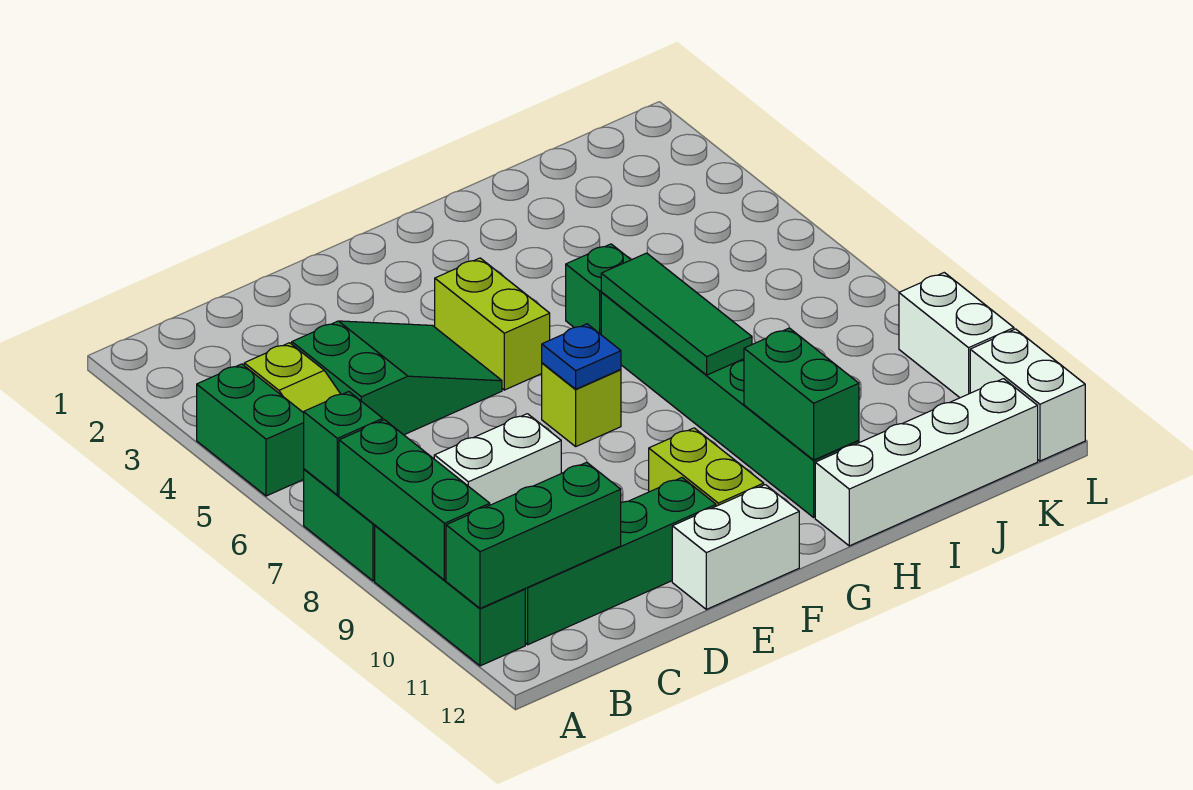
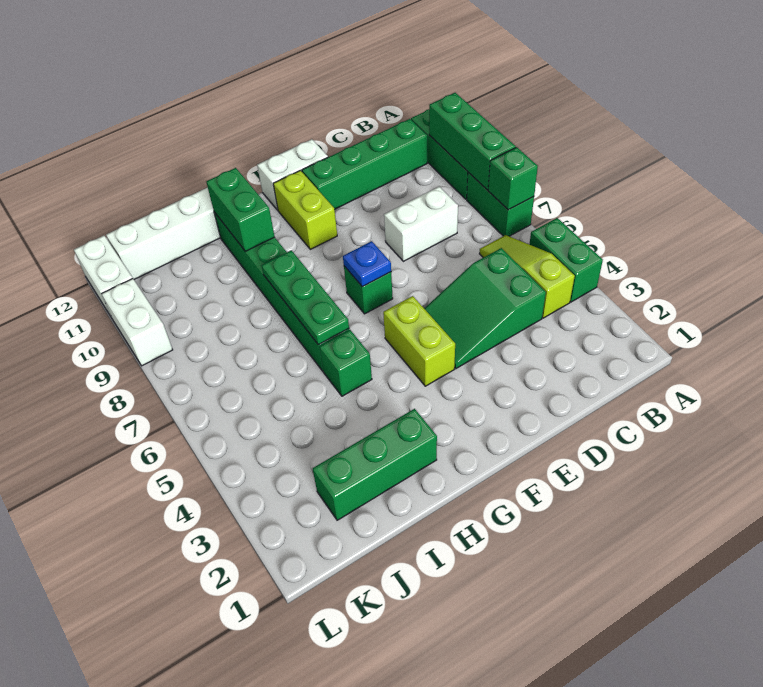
green 1x3 brick [446,462,621,608] -> green 1x3 brick moved to [313,409,437,520]
lime 1x1 brick [542,363,621,446] -> green 1x1 brick [344,266,393,314]
green 1x3 tile [601,253,752,375] -> green 1x3 plate [262,250,349,345]

